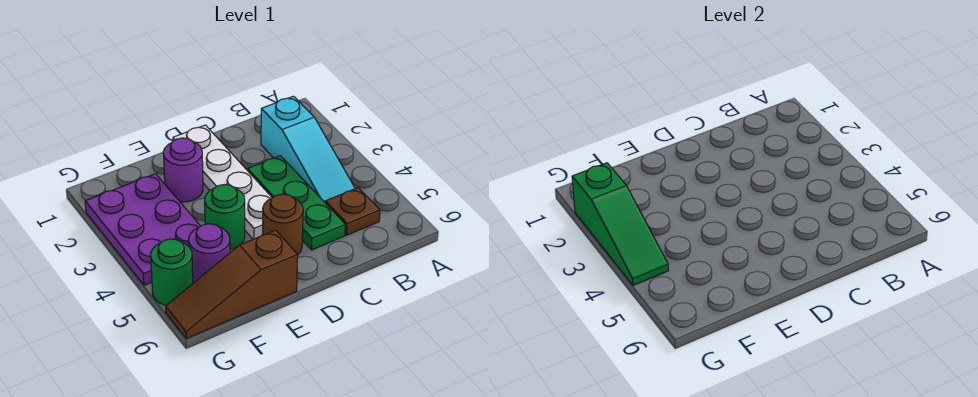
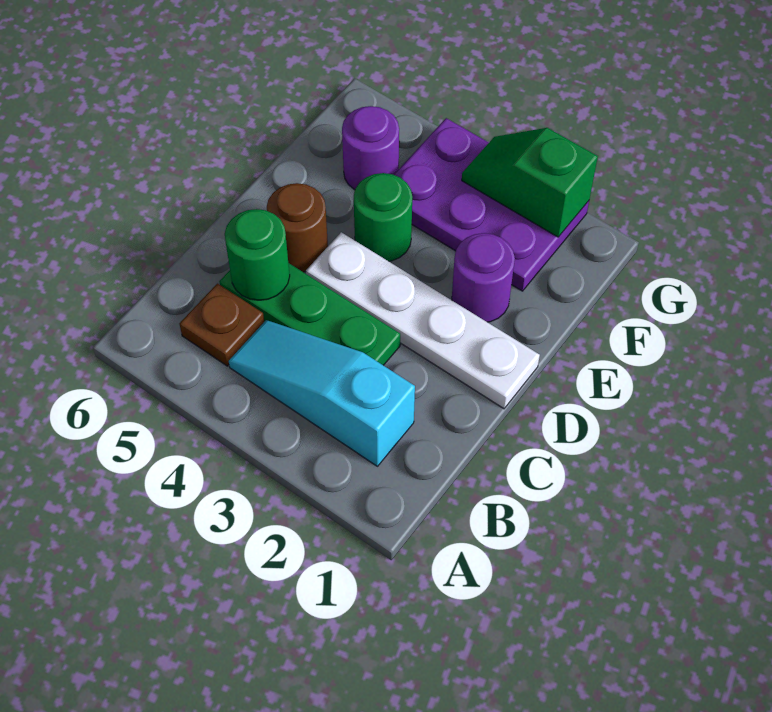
brown 1x3 slope [166,230,298,338] -> none
green 1x3 slope [572,163,668,285] -> green 1x2 slope [462,128,598,237]
green 1x1 round brick [151,239,193,305] -> green 1x1 round brick moved to [225,209,290,300]

